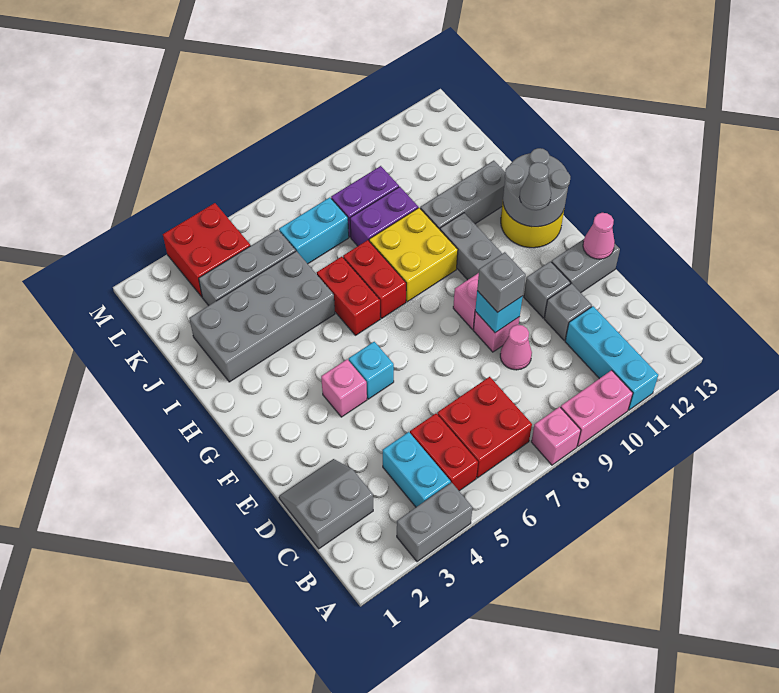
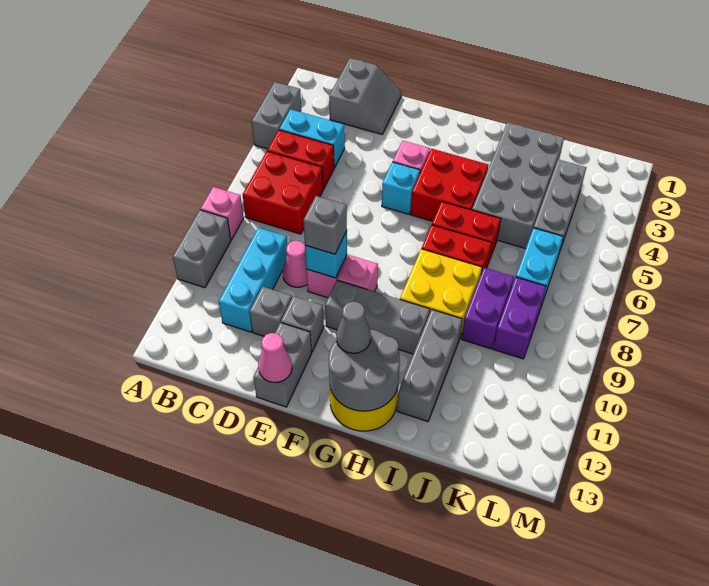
pink 1x2 brick [561,370,633,446] -> grey 1x2 brick [173,210,231,288]
cyan 1x3 brick [565,306,658,410] -> cyan 1x3 brick turned to [219,228,287,332]
red 2x2 brick [163,203,250,297] -> red 2x2 brick moved to [410,149,488,221]

